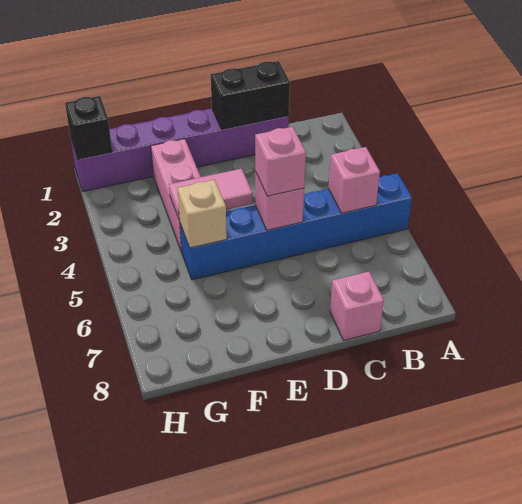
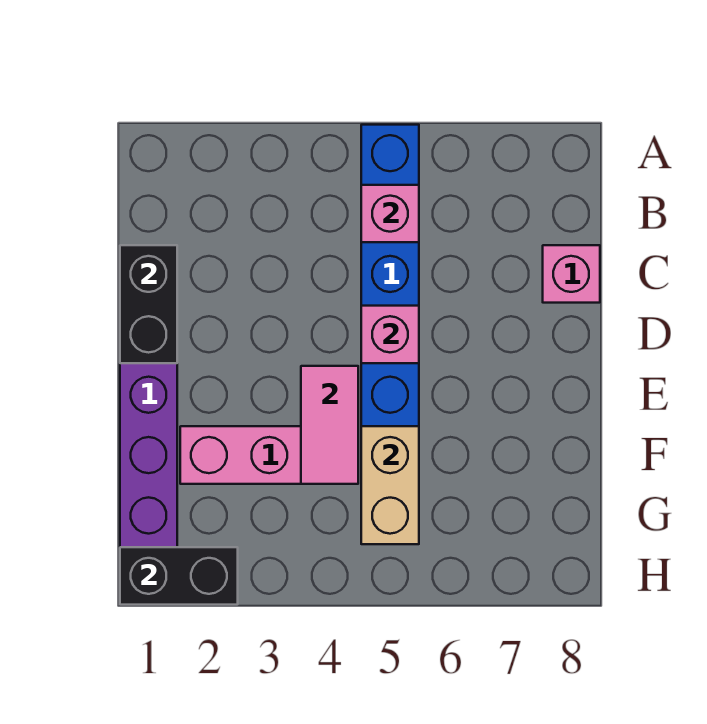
pink 1x1 brick [255,127,306,196] -> none
tan 1x1 brick [177,180,227,248] -> tan 1x2 brick [361,426,419,544]
black 1x1 brick [65,96,112,159] -> black 1x2 brick [120,547,238,605]

